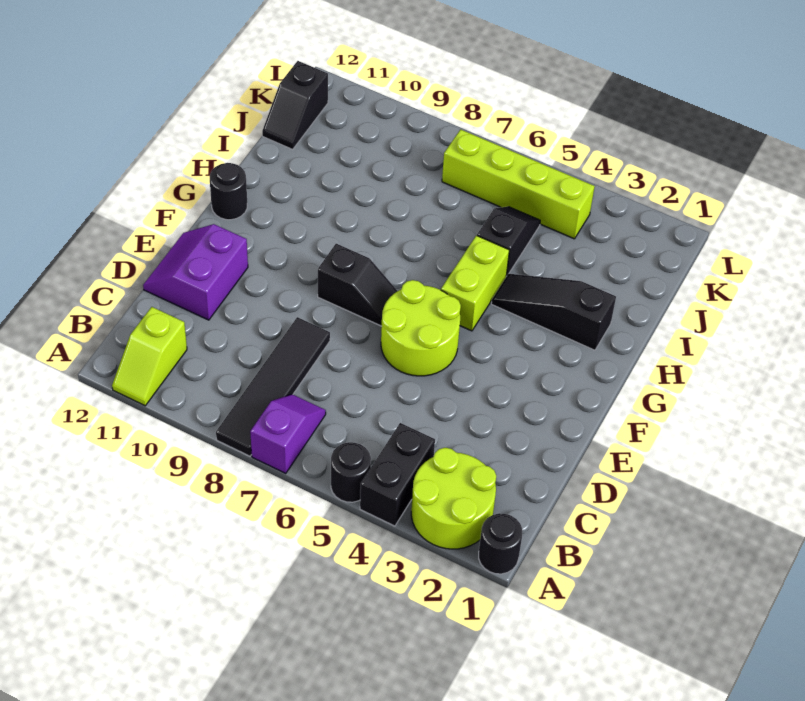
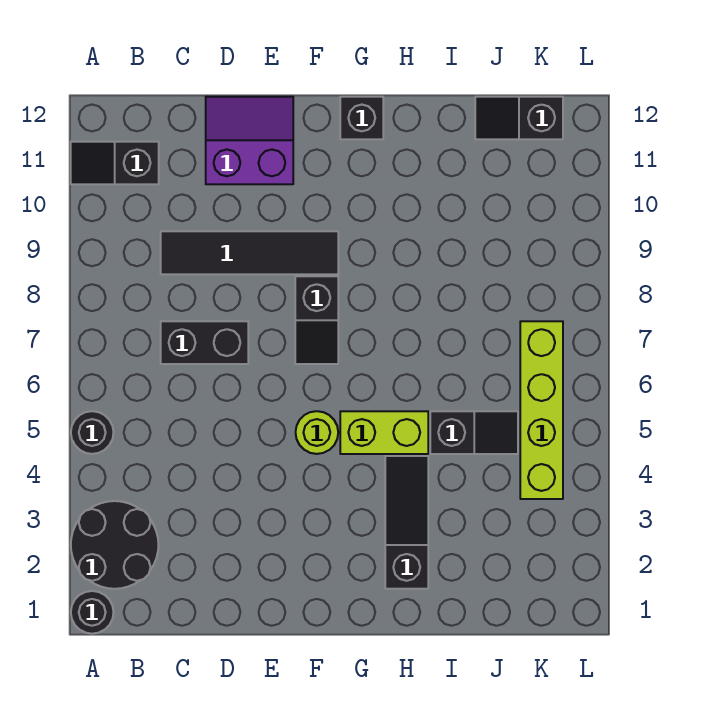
lime 2x2 round brick [411,448,496,549] -> black 2x2 round brick [71,501,158,589]
black 1x2 brick [360,423,435,526] -> black 1x2 brick moved to [161,321,248,364]
purple 1x2 slope [250,394,326,473] -> none
black 1x4 tile [216,317,330,456] -> black 1x4 tile moved to [161,231,338,274]
lime 1x2 slope [112,307,187,406] -> black 1x2 slope [71,142,159,184]
lime 2x2 round brick [381,280,461,376] -> lime 1x1 round brick [296,411,338,454]
black 1x1 round brick [210,163,247,220] -> black 1x1 brick [340,97,383,139]

